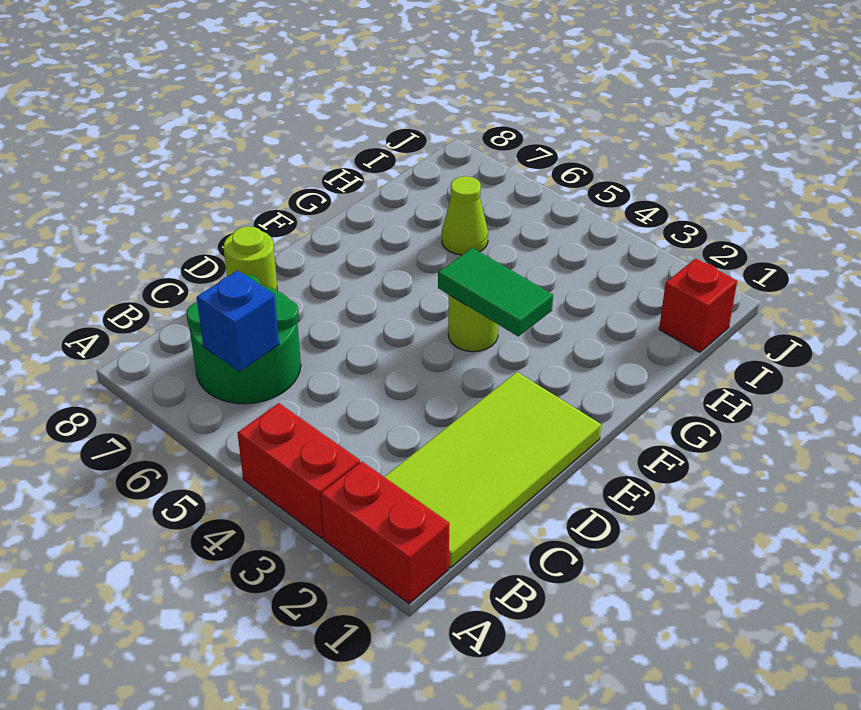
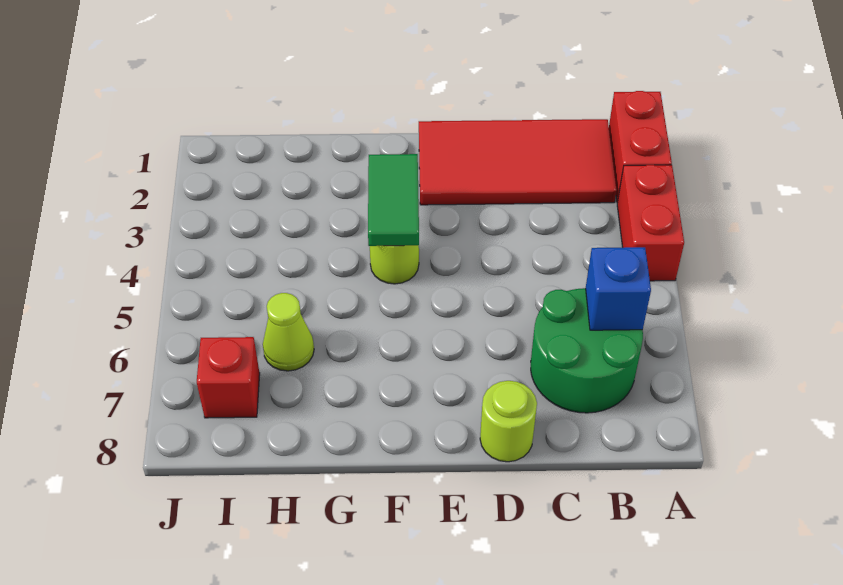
lime 2x4 tile [385,372,601,568] -> red 2x4 tile [419,119,617,205]
red 1x1 brick [659,258,737,352] -> red 1x1 brick moved to [197,337,260,418]

